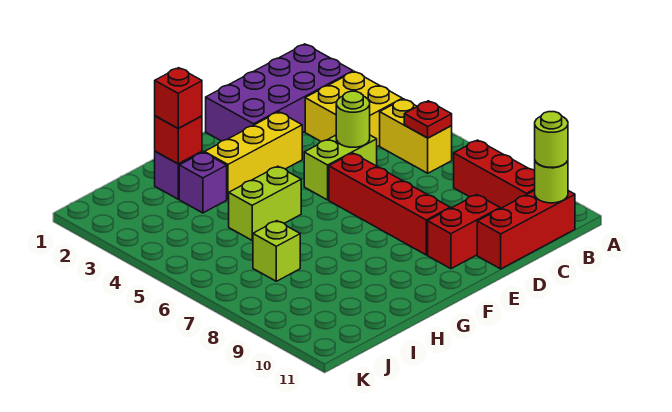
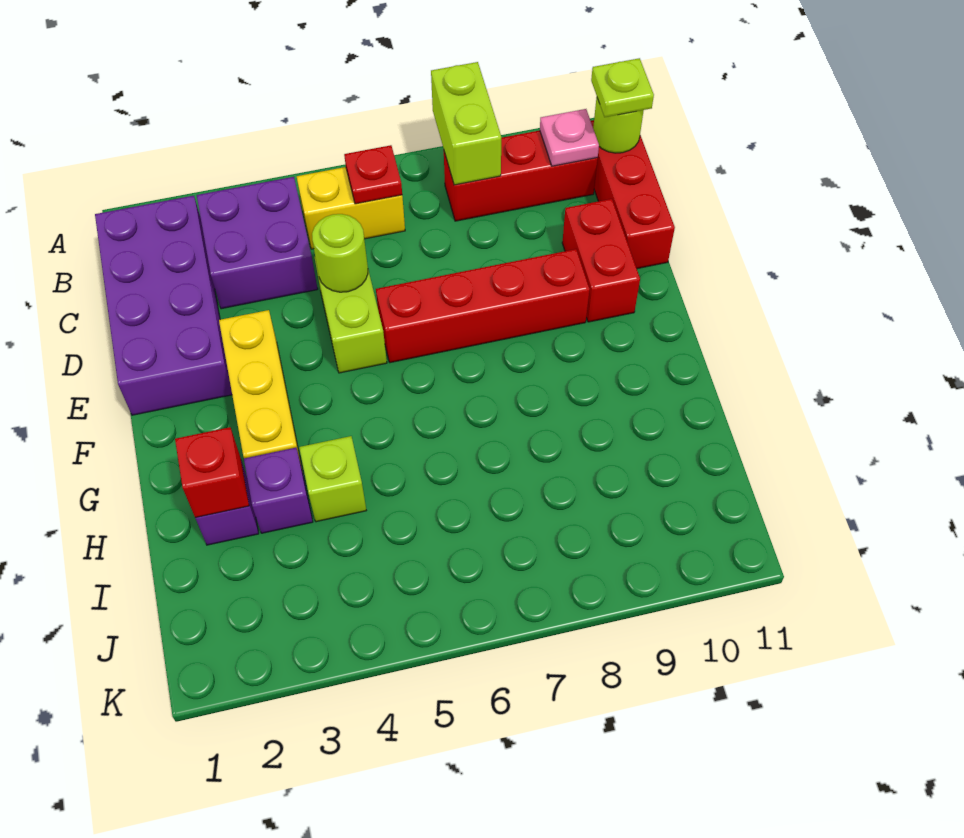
yellow 2x2 brick [305,71,402,147] -> purple 2x2 brick [197,177,318,309]
none -> pink 1x1 plate [540,109,599,166]
lime 1x1 round brick [535,112,568,167] -> lime 1x1 plate [591,58,654,117]
lime 1x2 brick [229,166,301,240] -> lime 1x2 brick moved to [431,62,501,185]
red 1x1 brick [155,68,202,128] -> none
lime 1x1 brick [253,221,300,281] -> lime 1x1 brick moved to [299,436,366,522]

